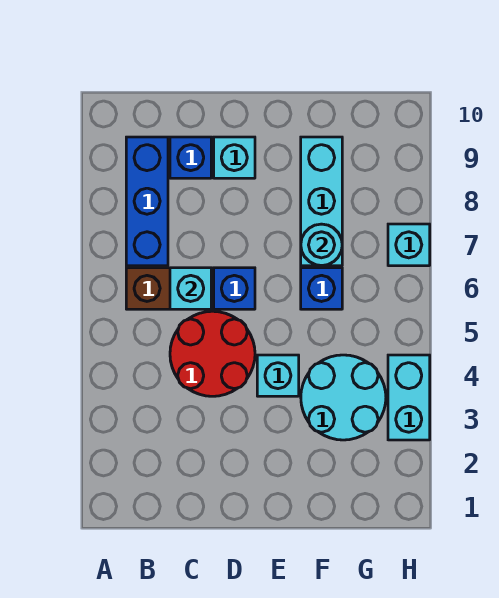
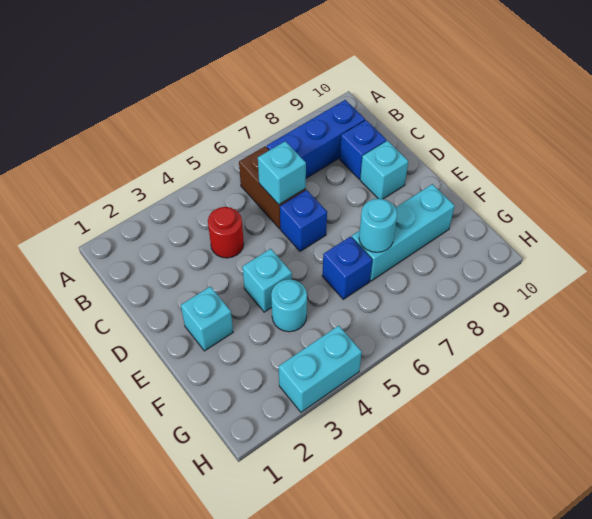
red 2x2 round brick [170,311,255,396] -> red 1x1 round brick [208,207,244,258]
cyan 2x2 round brick [301,355,386,440] -> cyan 1x1 round brick [271,279,307,332]
cyan 1x1 brick [388,224,430,266] -> cyan 1x1 brick moved to [181,286,233,351]

